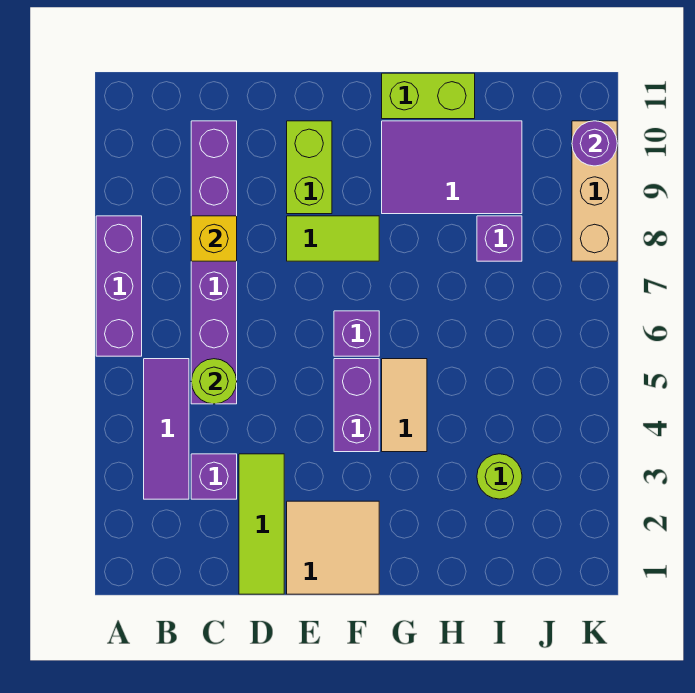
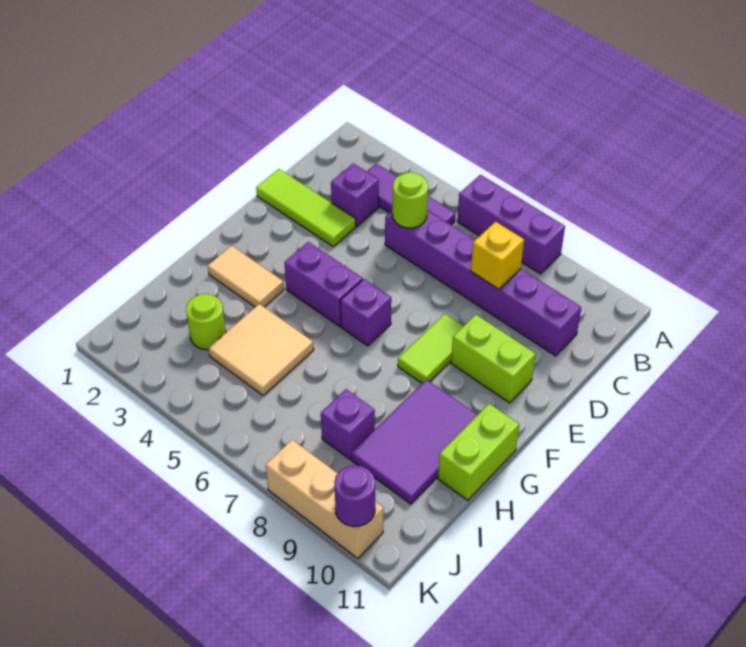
tan 2x2 tile [287,501,379,594] -> tan 2x2 tile moved to [209,304,314,395]
tan 1x2 tile [382,359,427,452] -> tan 1x2 tile moved to [208,246,284,307]

